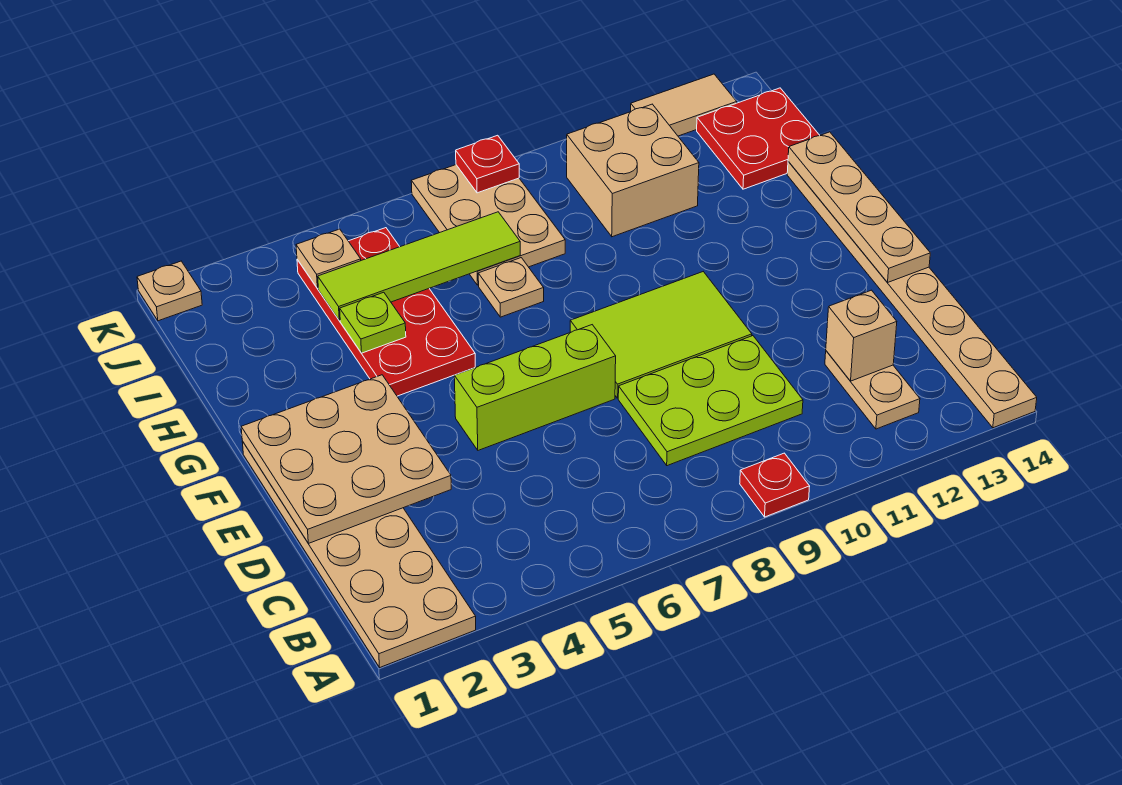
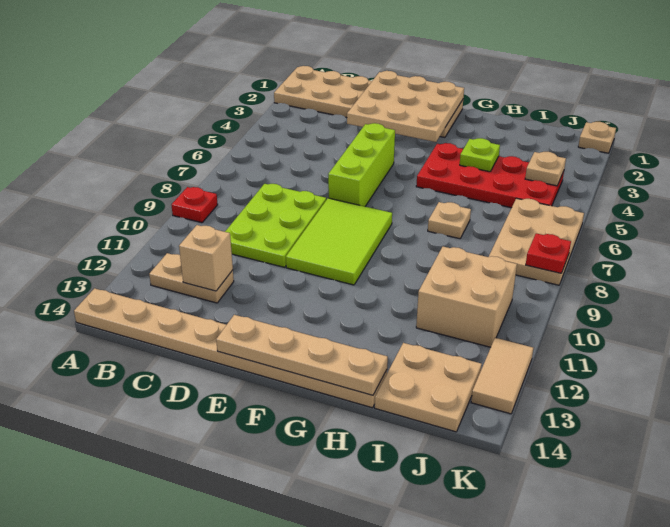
lime 1x4 tile [318,212,520,321] -> none
tan 2x3 plate [411,165,565,285] -> tan 2x3 plate turned to [489,198,584,285]
red 2x2 plate [697,88,820,189] -> tan 2x2 plate [375,343,482,432]

